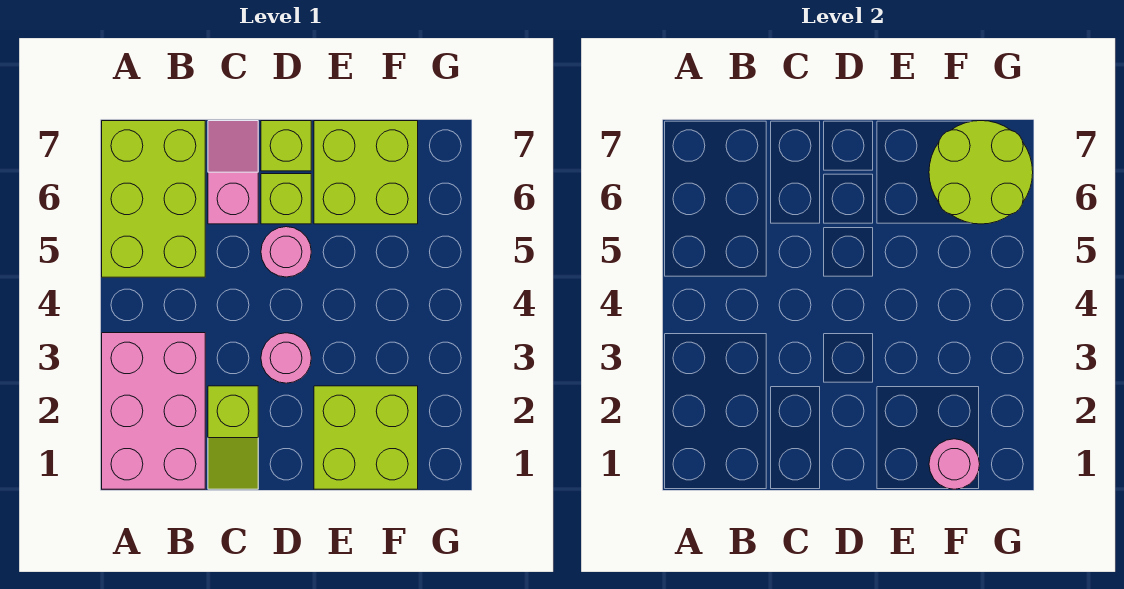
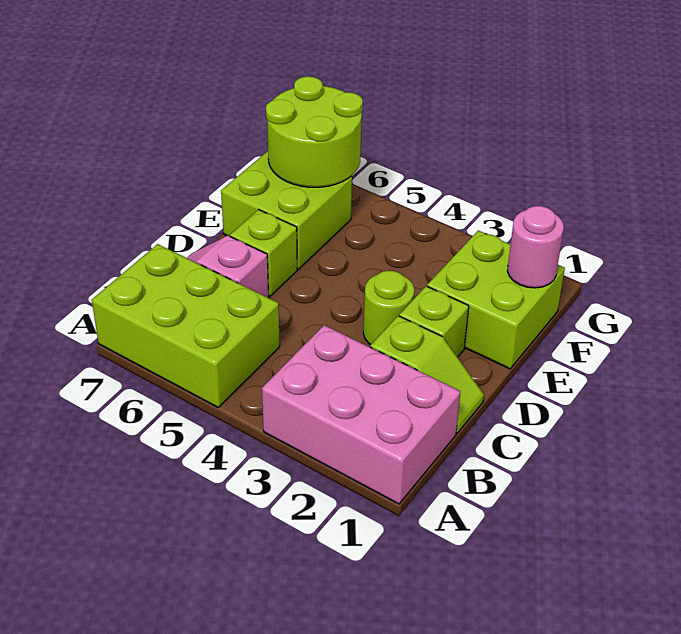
pink 1x1 round brick [261,333,311,383] -> lime 1x1 round brick [363,270,414,345]
pink 1x1 round brick [261,227,311,277] -> none
lime 1x1 brick [261,121,311,171] -> lime 1x1 brick moved to [399,286,469,357]

